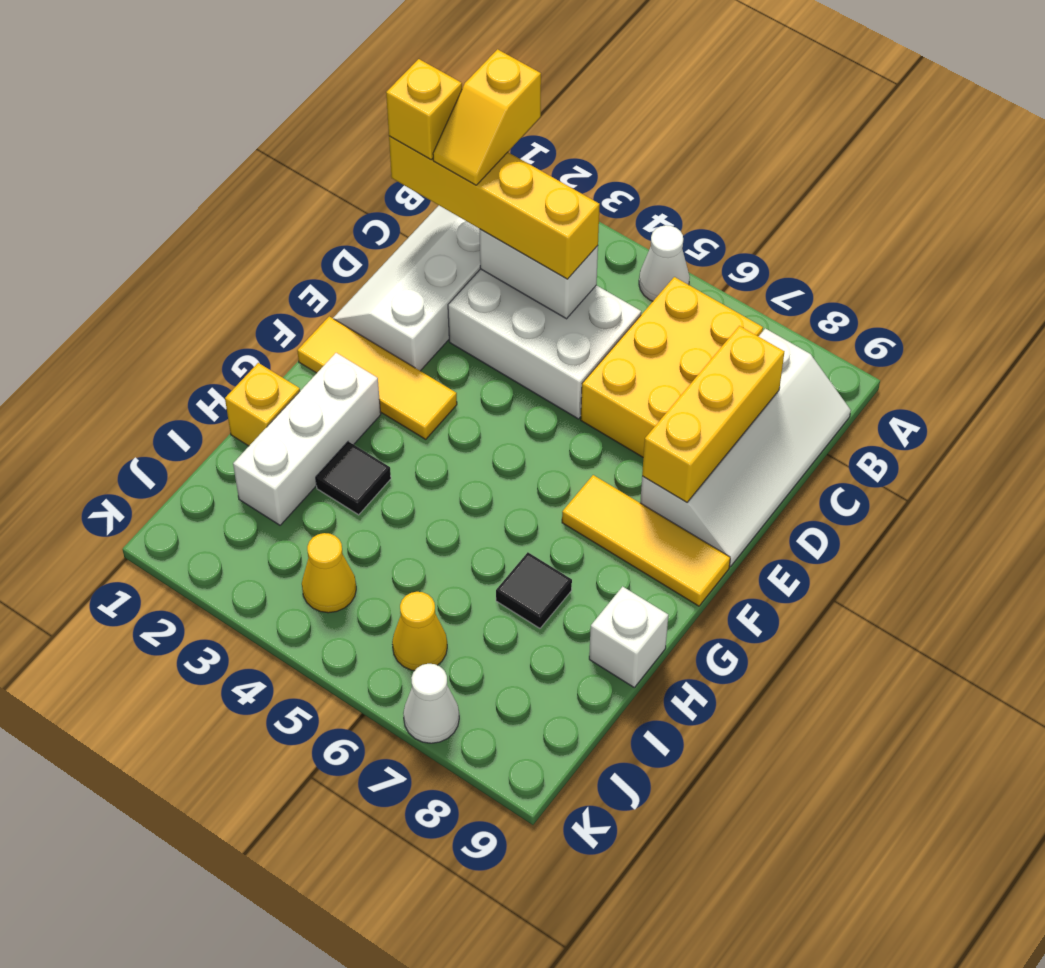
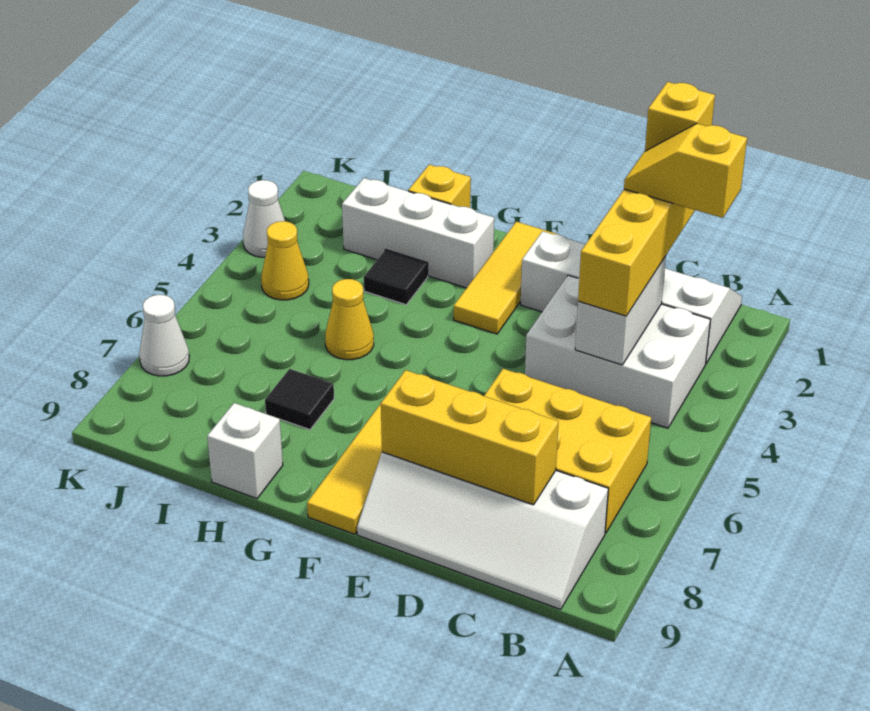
white 1x1 cone [639,225,690,301] -> white 1x1 cone moved to [243,180,285,257]
white 2x3 brick [448,269,641,419] -> white 2x3 brick turned to [525,275,710,428]
yellow 1x1 cone [392,592,447,671] -> yellow 1x1 cone moved to [325,279,374,360]

